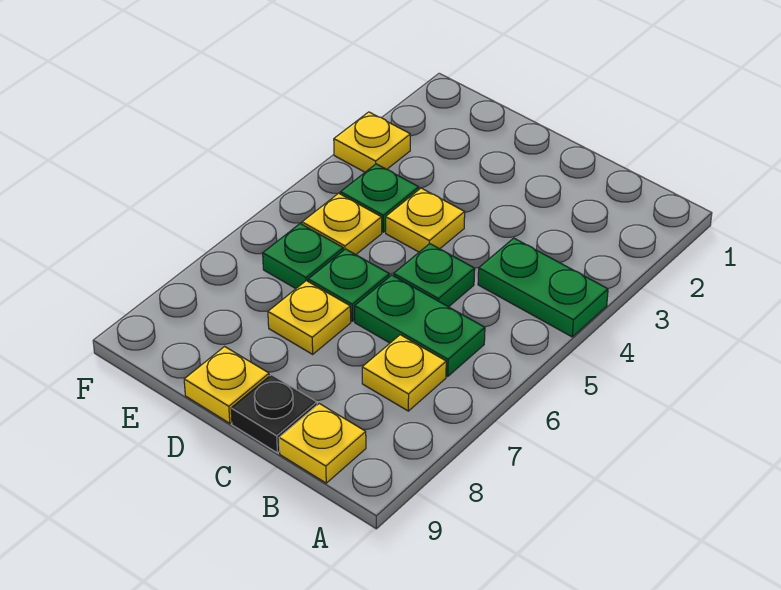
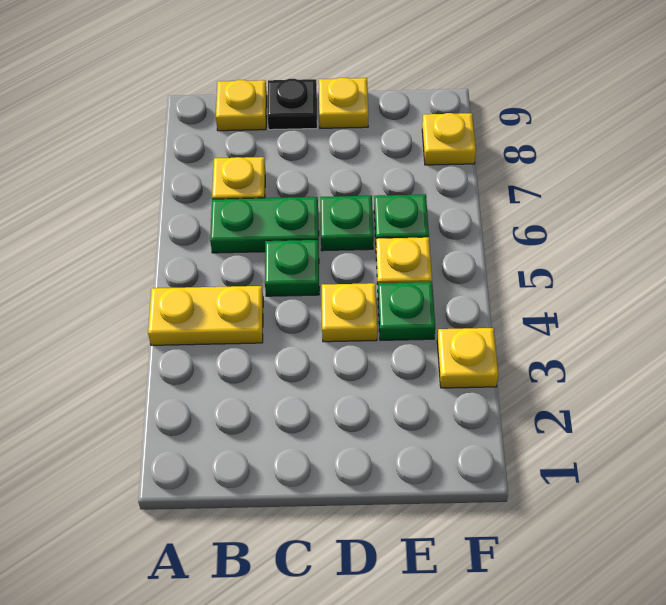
green 1x2 plate [478,238,608,337] -> yellow 1x2 plate [148,286,263,345]
yellow 1x1 plate [268,281,351,354] -> yellow 1x1 plate moved to [422,113,476,165]

